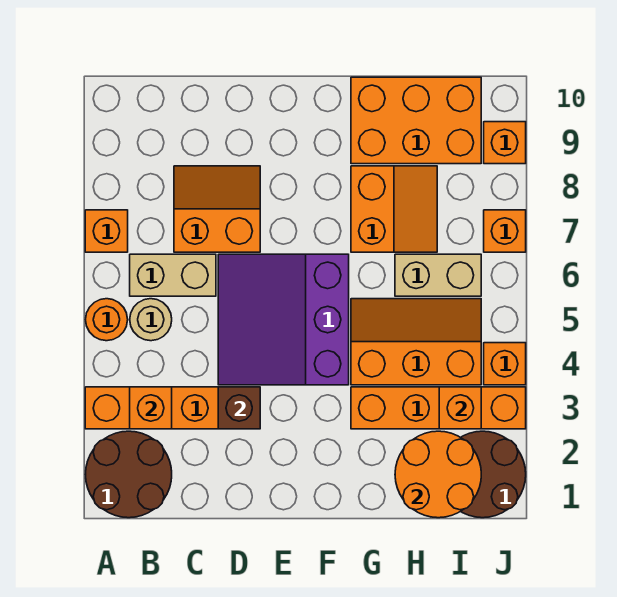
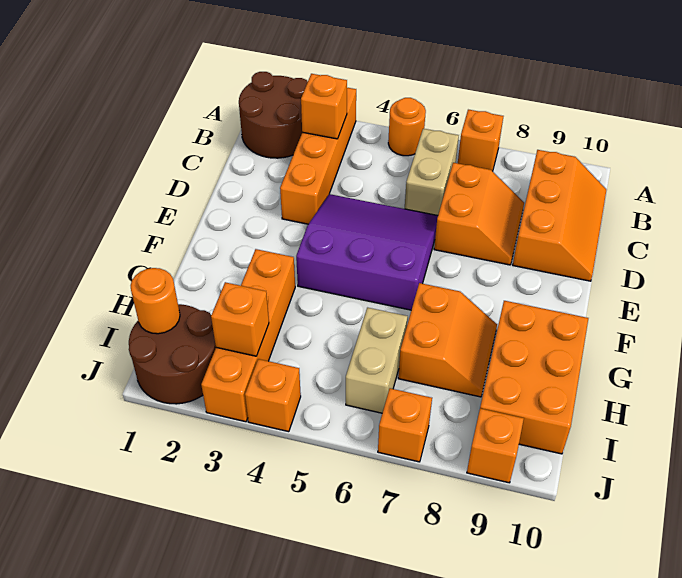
tan 1x1 round brick [130,299,172,341] -> none
brown 1x1 brick [218,387,260,429] -> none
orange 2x3 slope [351,299,481,385] -> orange 2x3 slope moved to [513,150,607,281]
orange 2x2 slope [351,166,437,252] -> orange 2x2 slope turned to [398,283,497,397]
orange 2x2 round brick [395,431,481,518] -> orange 1x1 round brick [131,268,180,334]

